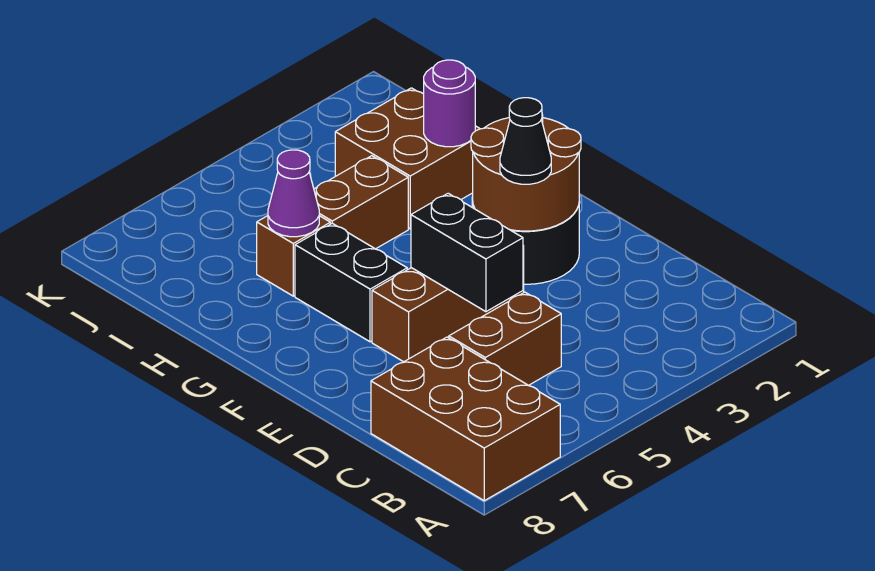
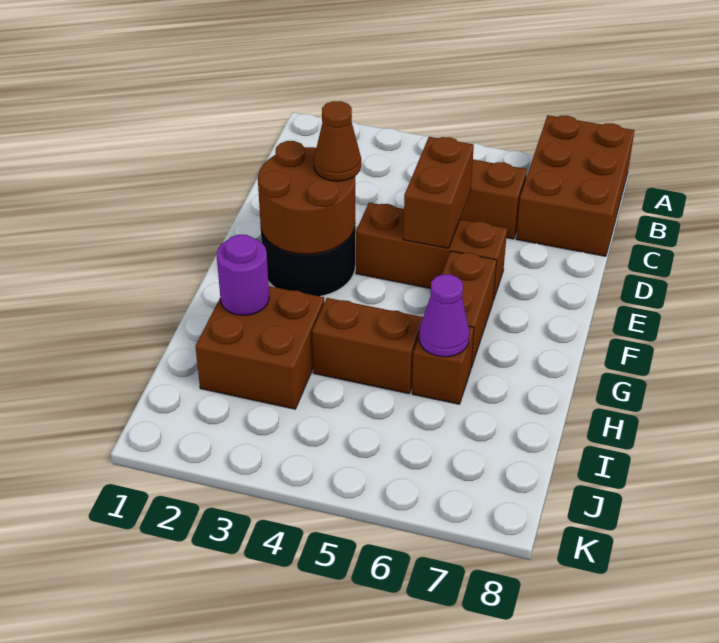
black 1x2 brick [411,193,523,312] -> brown 1x2 brick [403,137,474,248]
black 1x1 cone [500,98,551,184] -> brown 1x1 cone [314,101,361,181]
black 1x2 brick [295,223,407,342] -> brown 1x2 brick [442,251,497,368]

